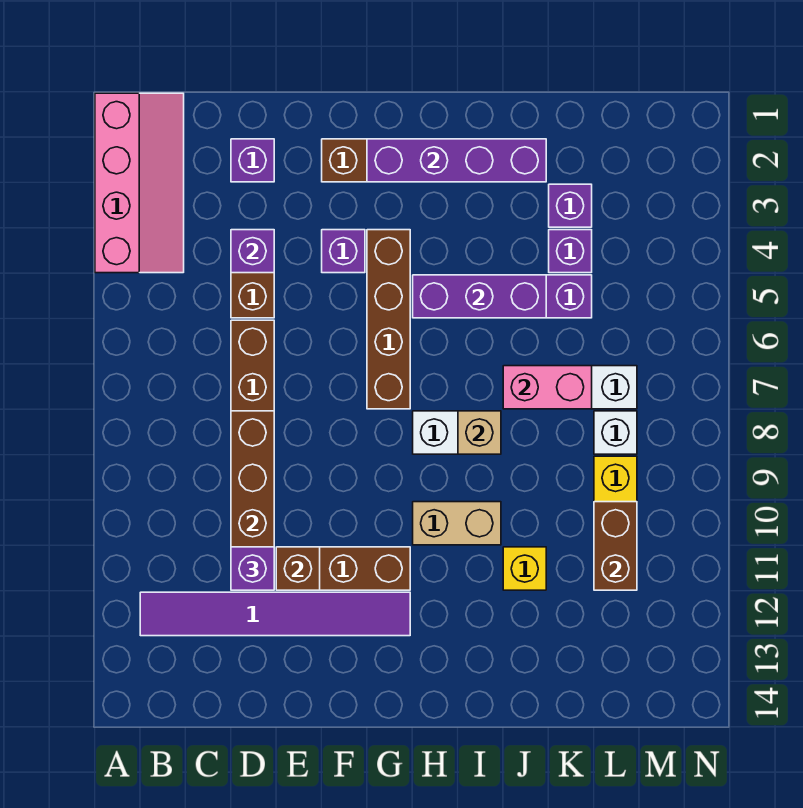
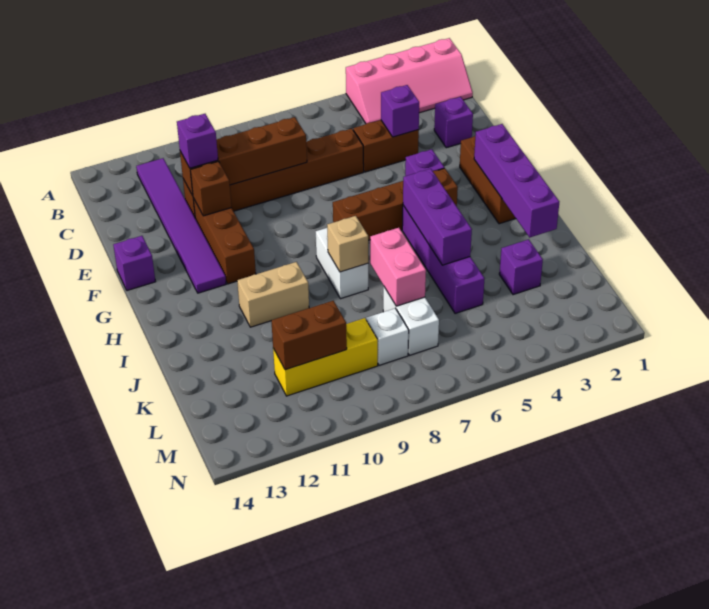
tan 1x2 brick [413,502,501,545] -> tan 1x2 brick turned to [237,262,309,327]
yellow 1x1 brick [503,547,546,590] -> none
purple 1x1 brick [549,230,592,273] -> purple 1x1 brick moved to [113,236,155,291]

